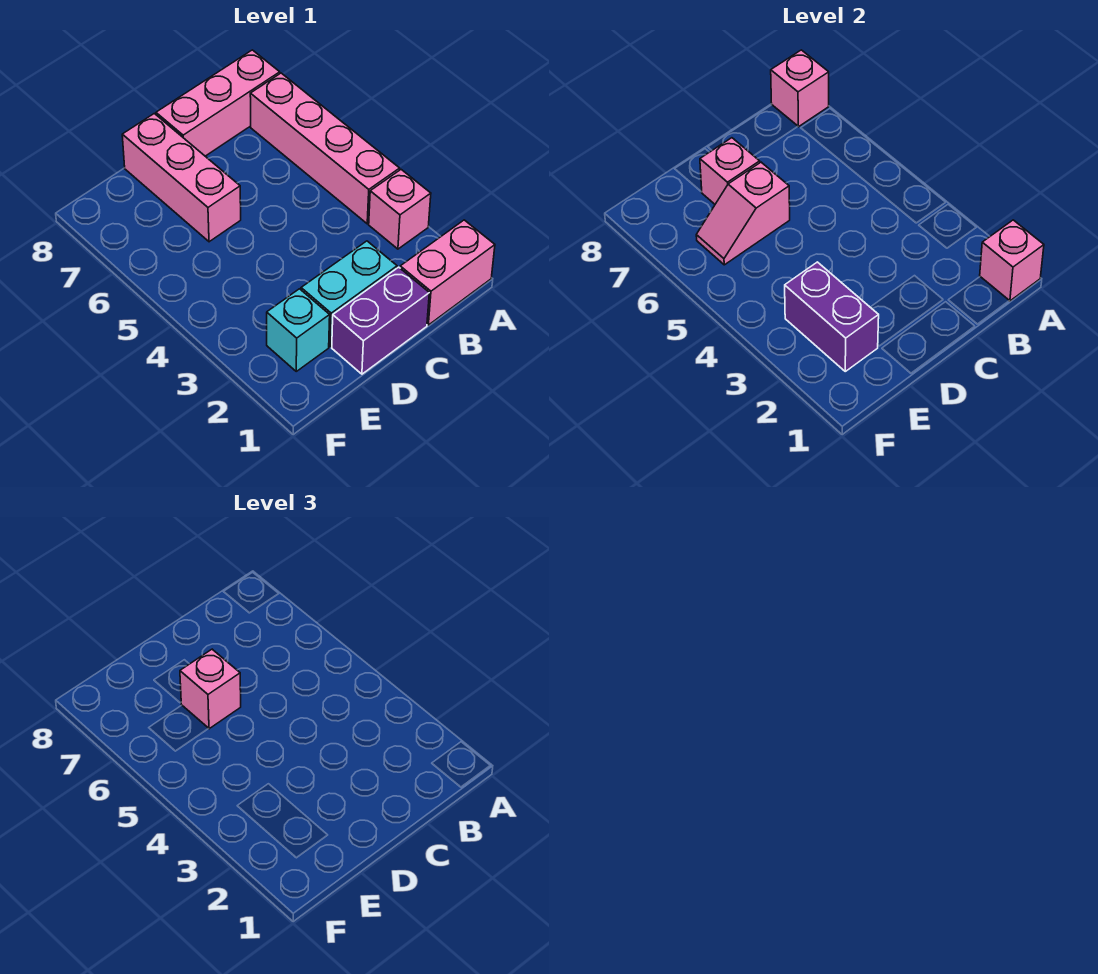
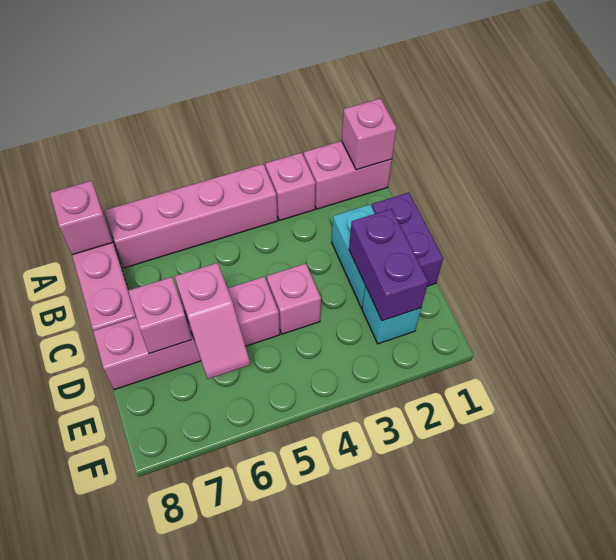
pink 1x2 brick [400,220,495,325] -> pink 1x2 brick turned to [304,141,392,209]
pink 1x3 brick [122,114,241,242] -> pink 1x4 brick [93,277,280,390]
pink 1x1 brick [180,649,241,729] -> pink 1x1 brick moved to [267,264,321,334]
purple 1x2 brick [785,262,879,371] -> purple 1x2 brick turned to [349,209,428,321]

